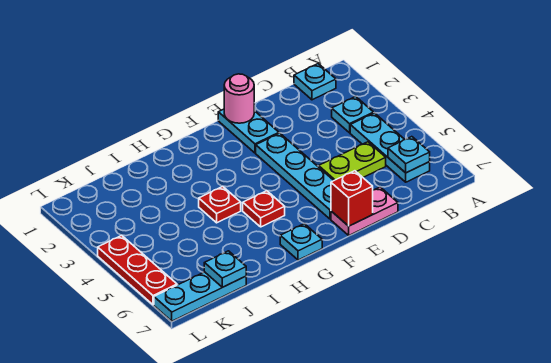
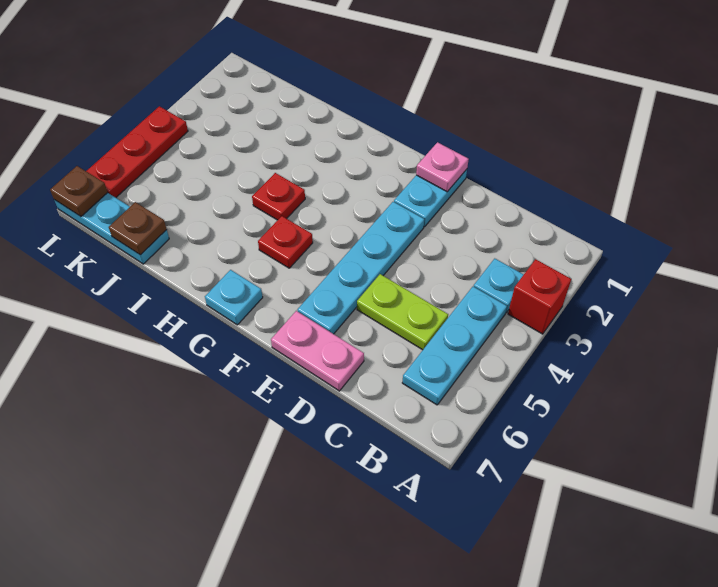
cyan 1x1 plate [294,64,336,100] -> none
cyan 1x1 plate [388,137,430,173] -> none
pink 1x1 round brick [224,74,254,123] -> pink 1x1 plate [416,142,469,192]
red 1x1 brick [331,171,373,226] -> red 1x1 brick moved to [508,259,571,334]
cyan 1x1 plate [204,251,246,287] -> brown 1x1 plate [109,202,167,255]
none -> brown 1x1 plate [50,166,108,216]

